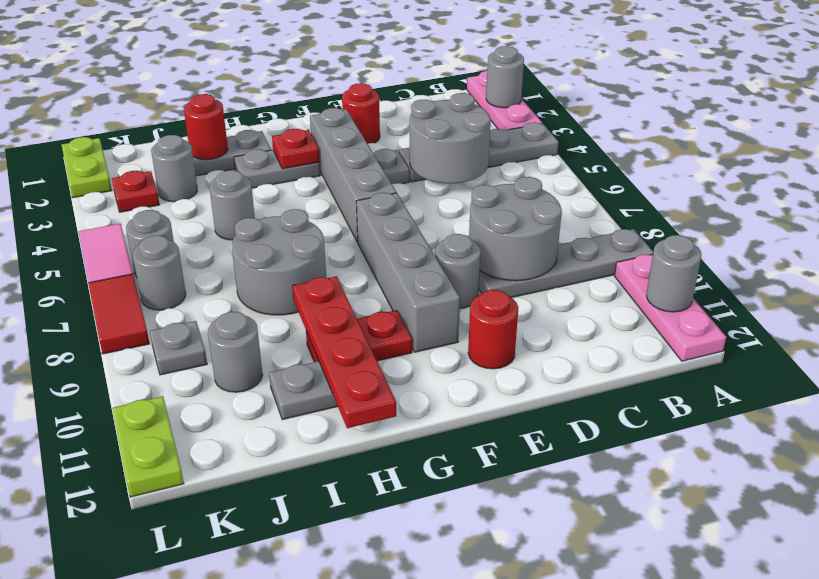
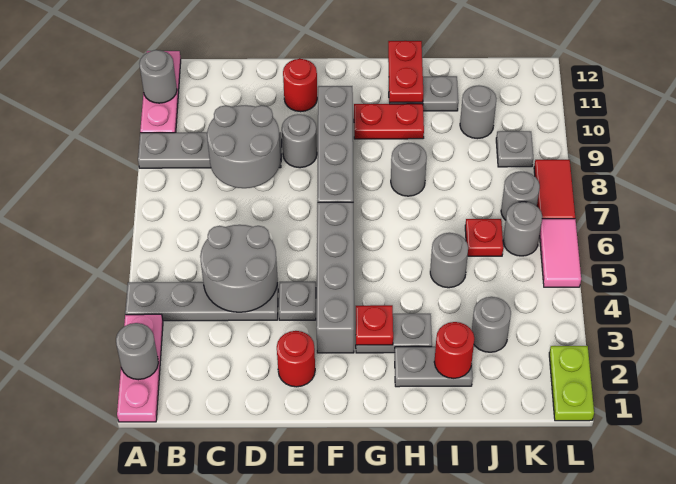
grey 2x2 round brick [232,209,326,315] -> grey 1x1 round brick [391,142,427,196]
red 1x4 plate [292,276,396,428] -> red 1x2 plate [388,41,423,102]
red 1x1 plate [112,171,159,212] -> red 1x1 plate moved to [465,219,503,256]
lime 1x2 plate [112,396,184,497] -> none

